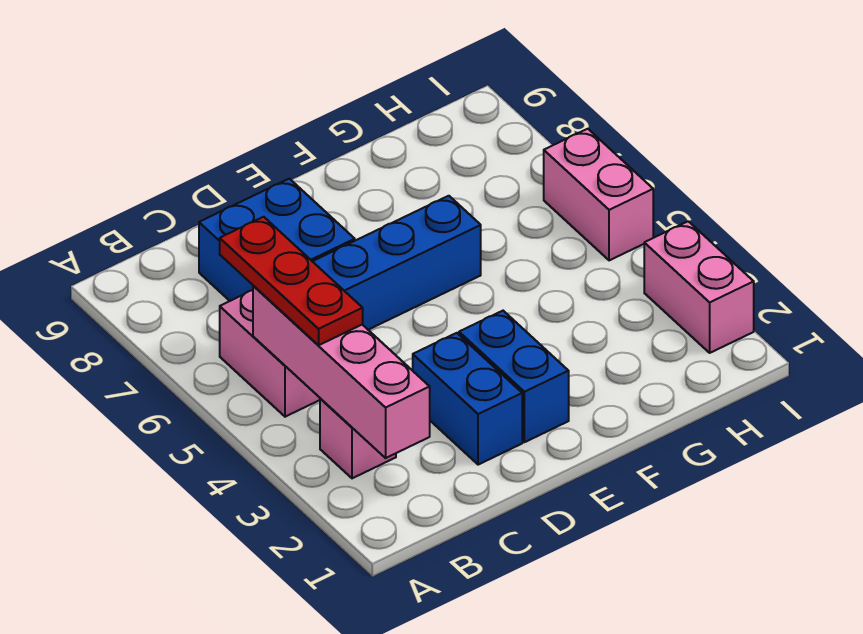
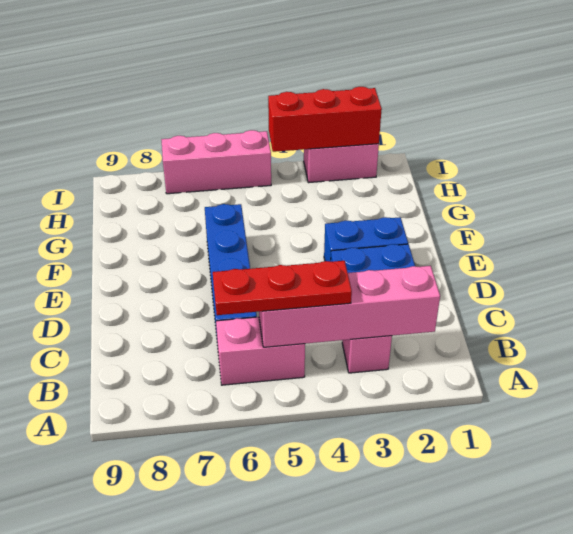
blue 2x2 brick [199,179,355,301] -> none
none -> red 1x3 brick [268,87,382,152]
pink 1x2 brick [544,129,653,260] -> pink 1x3 brick [161,130,271,194]

